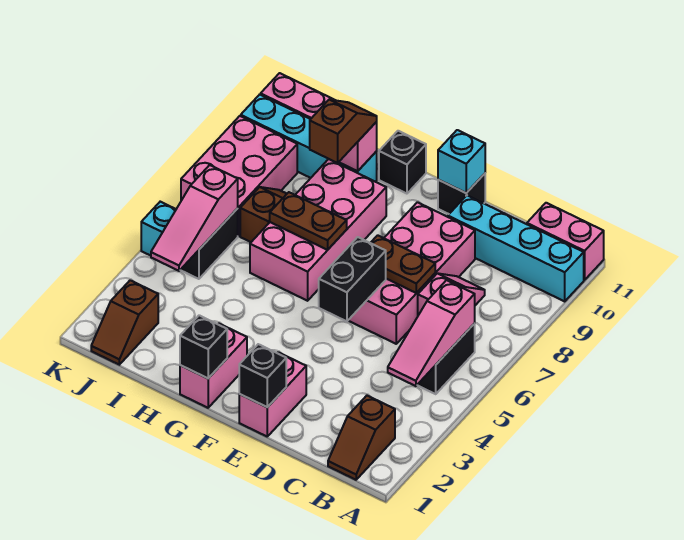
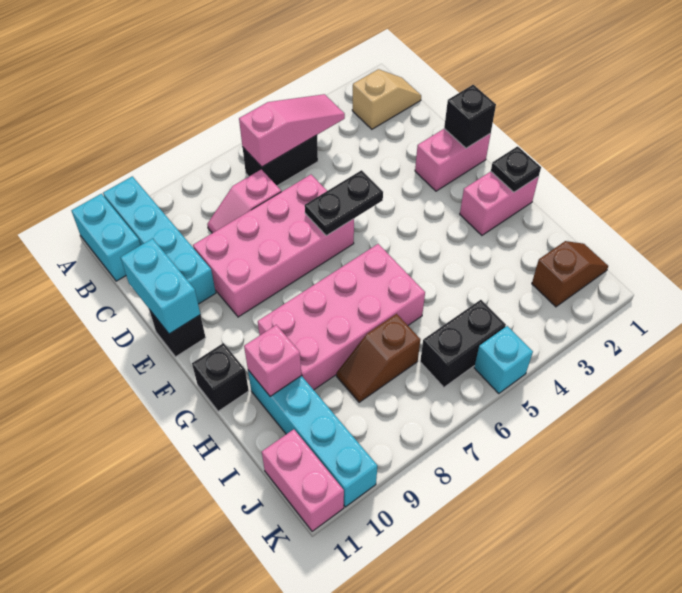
pink 1x2 brick [527,203,604,280] -> cyan 1x2 brick [71,194,140,281]
brown 1x2 slope [328,396,395,480] -> tan 1x2 slope [352,69,421,129]
brown 1x2 plate [371,235,435,293] -> none
black 1x2 brick [319,237,386,321] -> black 1x2 plate [305,170,383,236]
cyan 1x1 brick [438,130,485,193] -> cyan 1x2 brick [121,239,200,334]
black 1x1 brick [180,315,227,378] -> black 1x1 plate [491,146,541,192]
brown 1x2 plate [270,192,347,250] -> none
brown 1x2 slope [310,100,377,163] -> none
pink 1x3 slope [151,165,238,271] -> none
pink 2x3 brick [181,116,297,236] -> none

